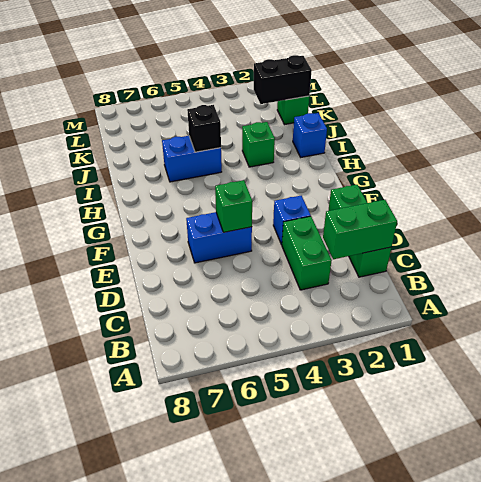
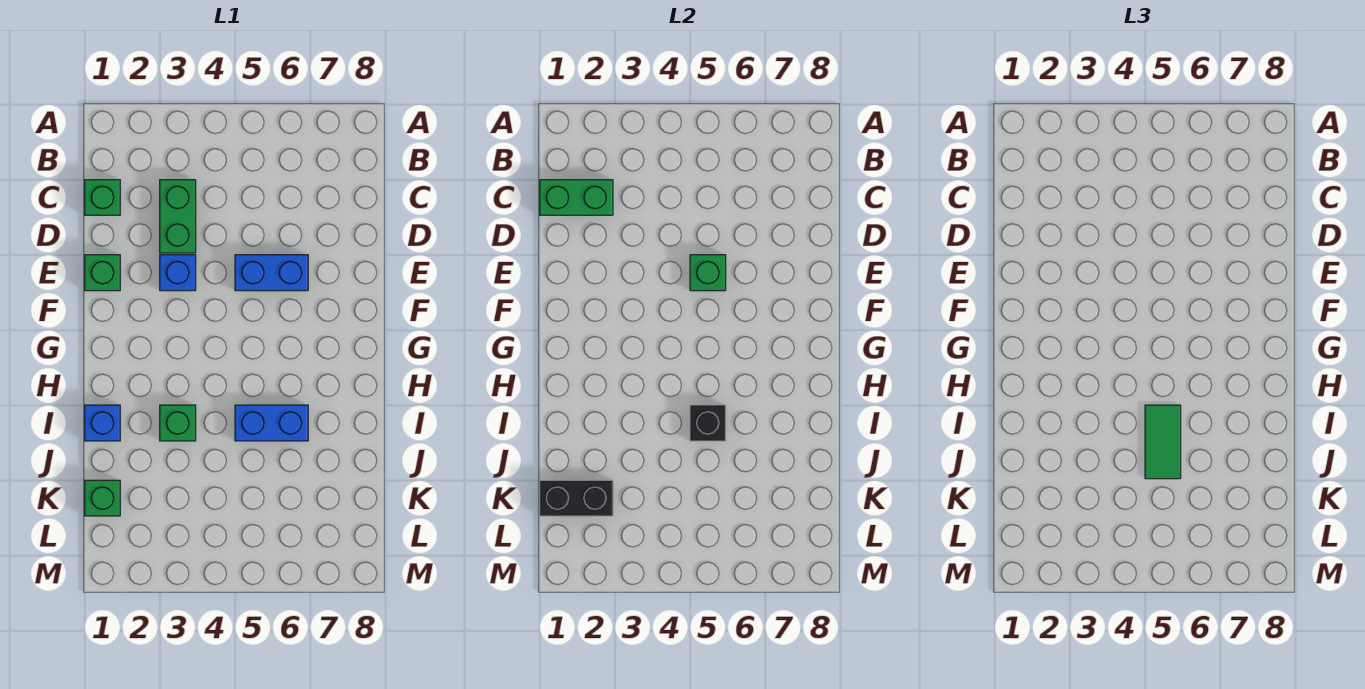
none -> green 1x2 tile [1145,405,1181,479]

